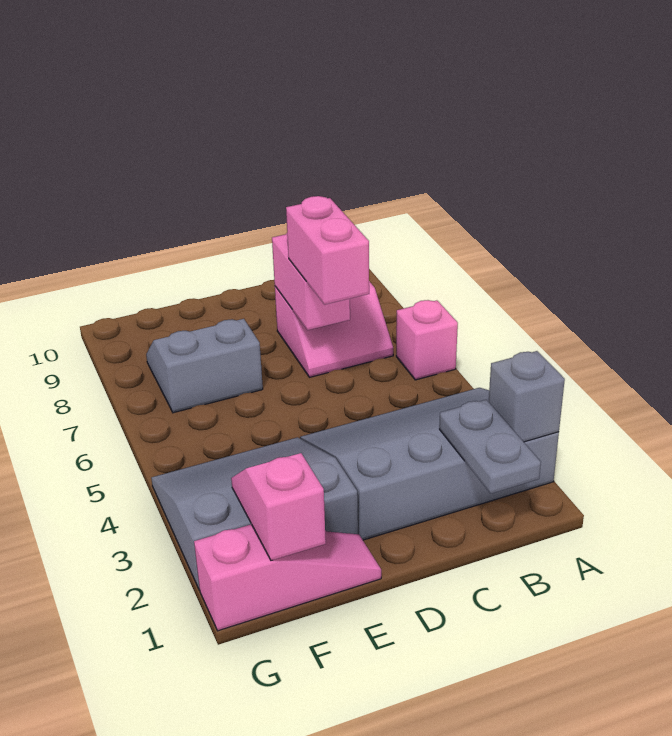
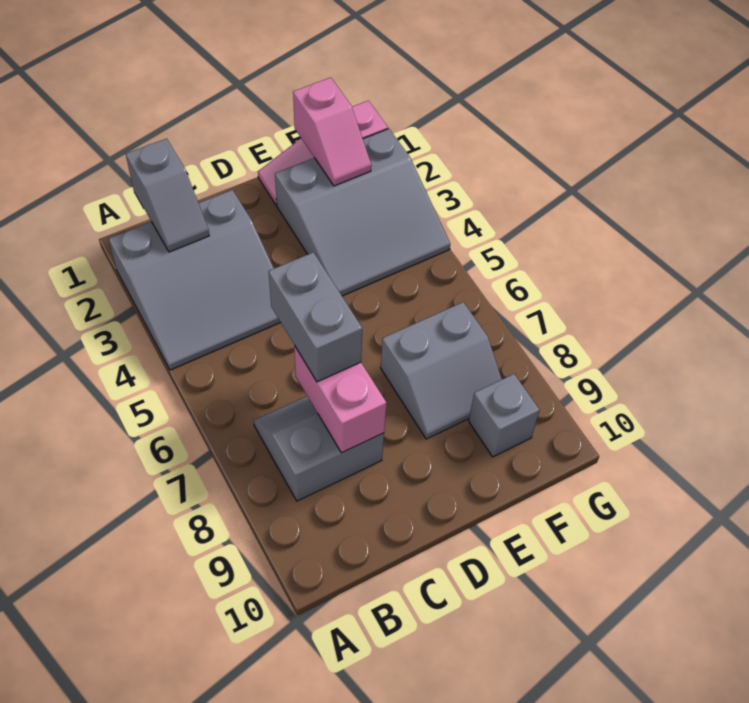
grey 3x4 slope [300,388,559,540] -> grey 3x3 slope [109,190,281,370]
grey 1x1 brick [489,351,565,442] -> grey 1x1 brick moved to [469,374,540,457]
pink 1x1 brick [396,300,458,380] -> none
grey 1x2 plate [439,400,541,494] -> grey 1x2 slope [126,138,209,252]
pink 2x2 slope [275,281,393,377] -> grey 2x2 slope [254,396,384,501]
pink 1x2 brick [286,196,369,305] -> grey 1x2 brick [269,252,362,382]

